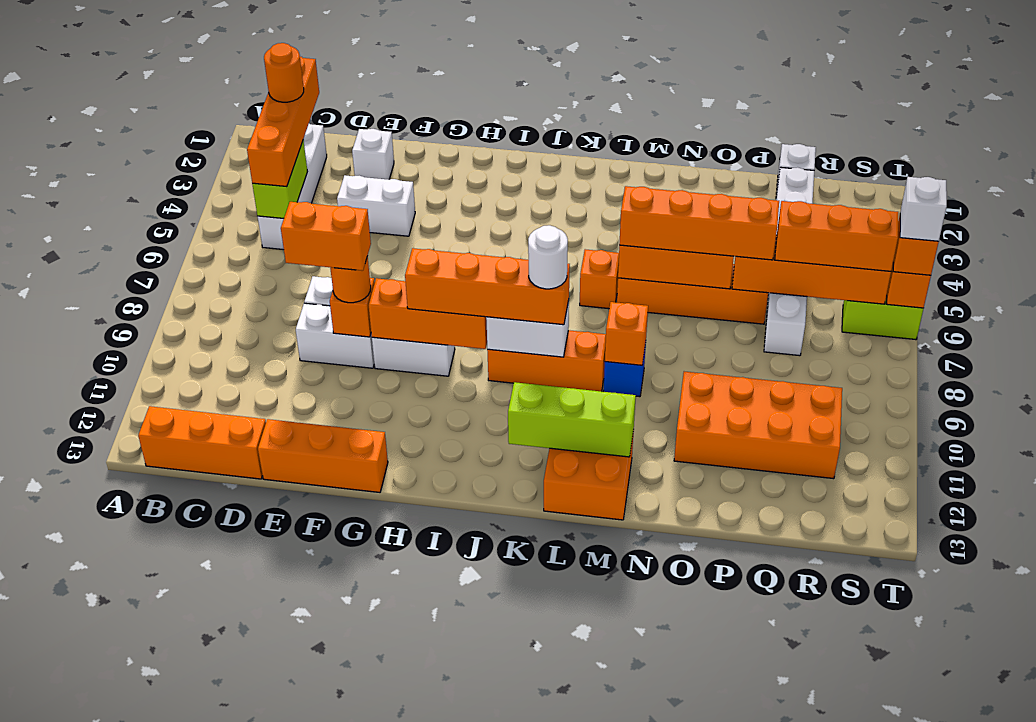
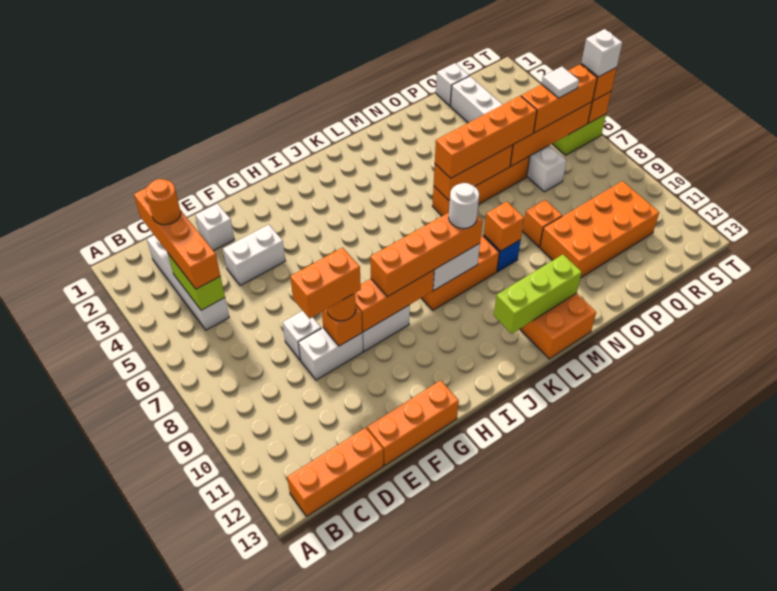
orange 1x1 brick [580,249,619,309] -> orange 1x1 brick moved to [523,200,562,247]
none -> white 1x1 tile [542,67,579,98]

